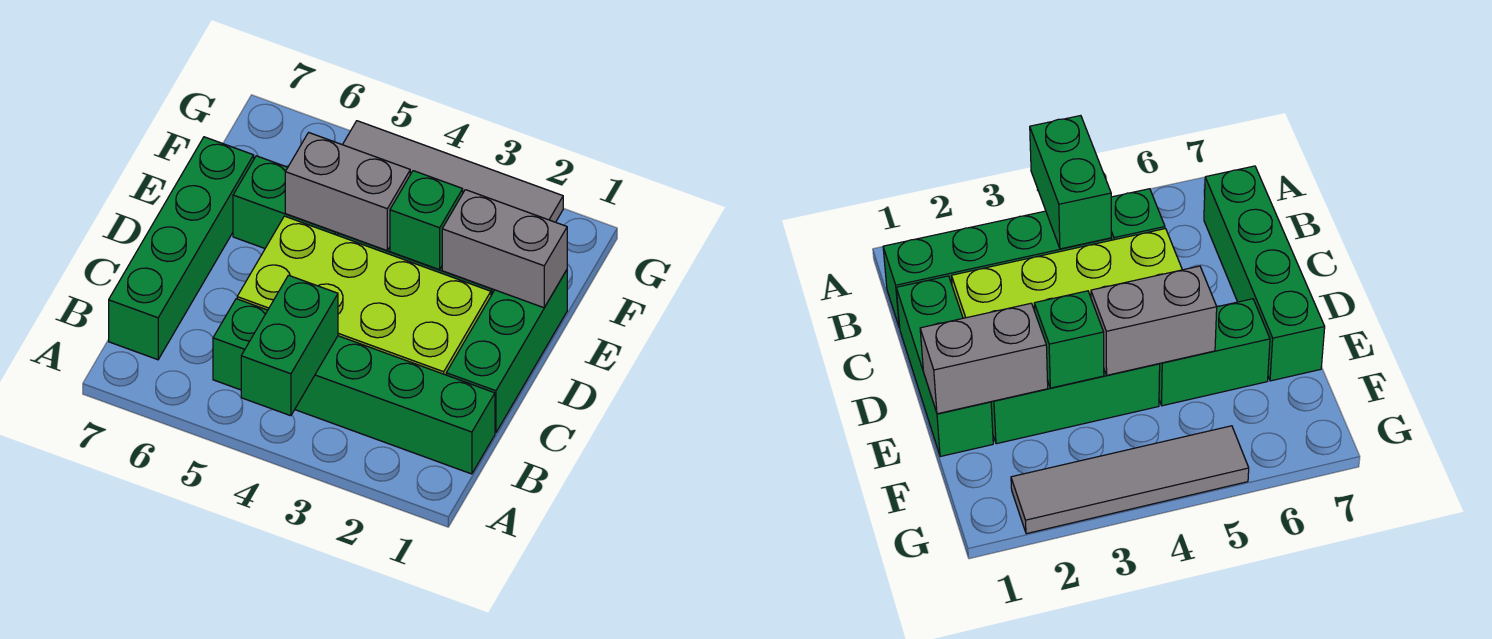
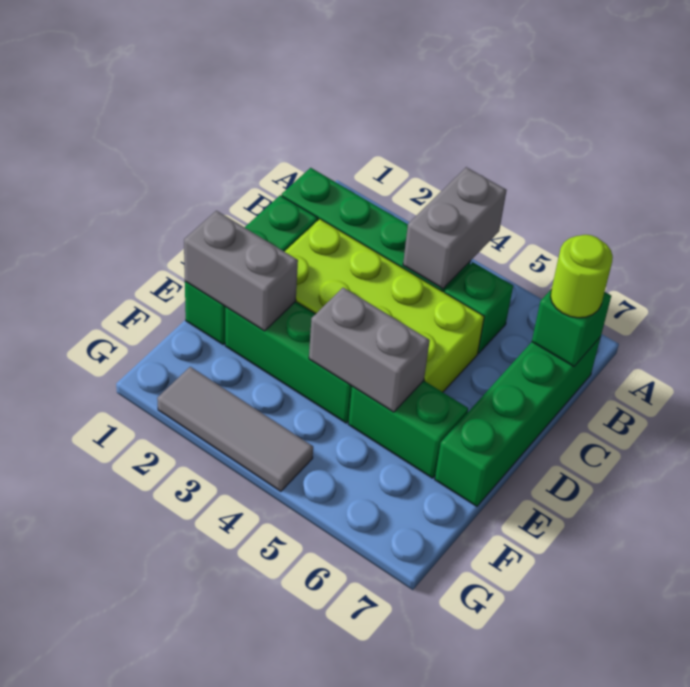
green 1x2 brick [241,275,338,416] -> grey 1x2 brick [403,167,507,289]
none -> lime 1x1 round brick [550,235,613,318]
green 1x1 brick [390,171,463,270] -> green 1x1 brick moved to [532,290,611,366]
grey 1x4 tile [343,121,563,222] -> grey 1x3 tile [157,367,313,491]

